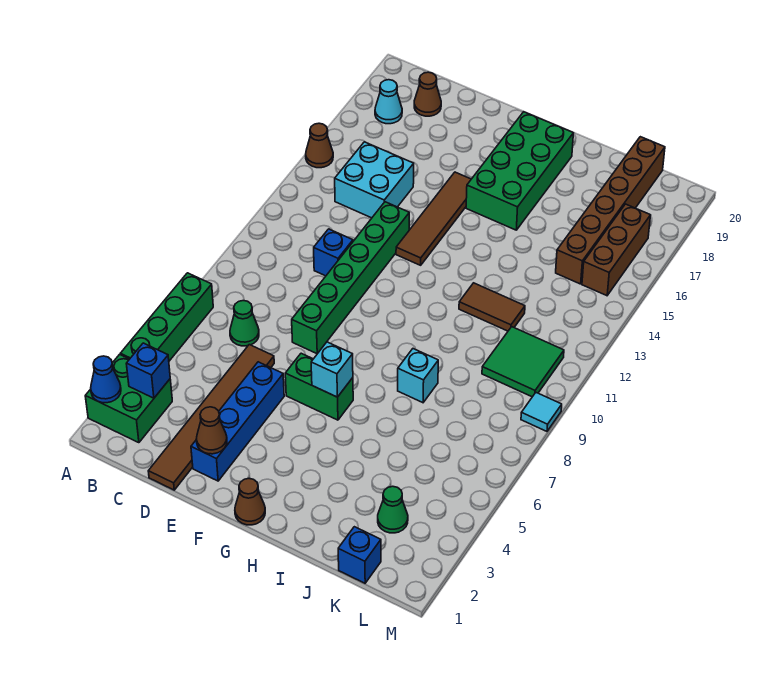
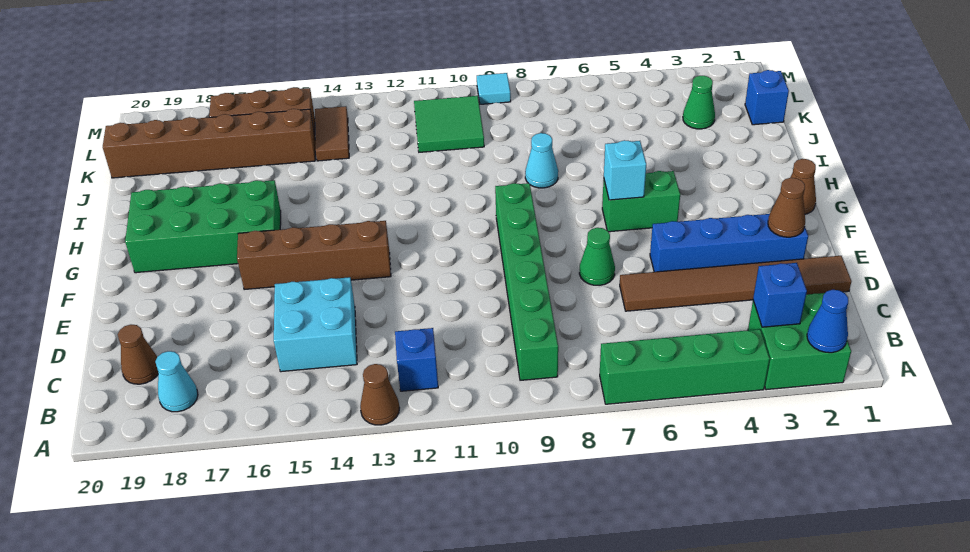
brown 1x1 cone [306,123,333,168] -> brown 1x1 cone moved to [360,364,399,425]
green 1x1 cone [230,301,259,346] -> green 1x1 cone moved to [579,228,615,286]
blue 1x1 brick [314,229,353,276] -> blue 1x1 brick moved to [395,328,438,391]
green 1x6 brick [292,202,409,354] -> green 1x6 brick turned to [495,183,558,380]
green 1x2 brick [285,353,353,420] -> green 1x2 brick turned to [602,171,680,232]
brown 1x4 tile [396,172,471,265] -> brown 1x4 brick [237,221,391,290]
cyan 1x1 brick [398,349,438,403] -> cyan 1x1 cone [525,133,558,188]
brown 1x2 tile [459,283,525,331] -> brown 1x2 tile moved to [315,106,349,161]

